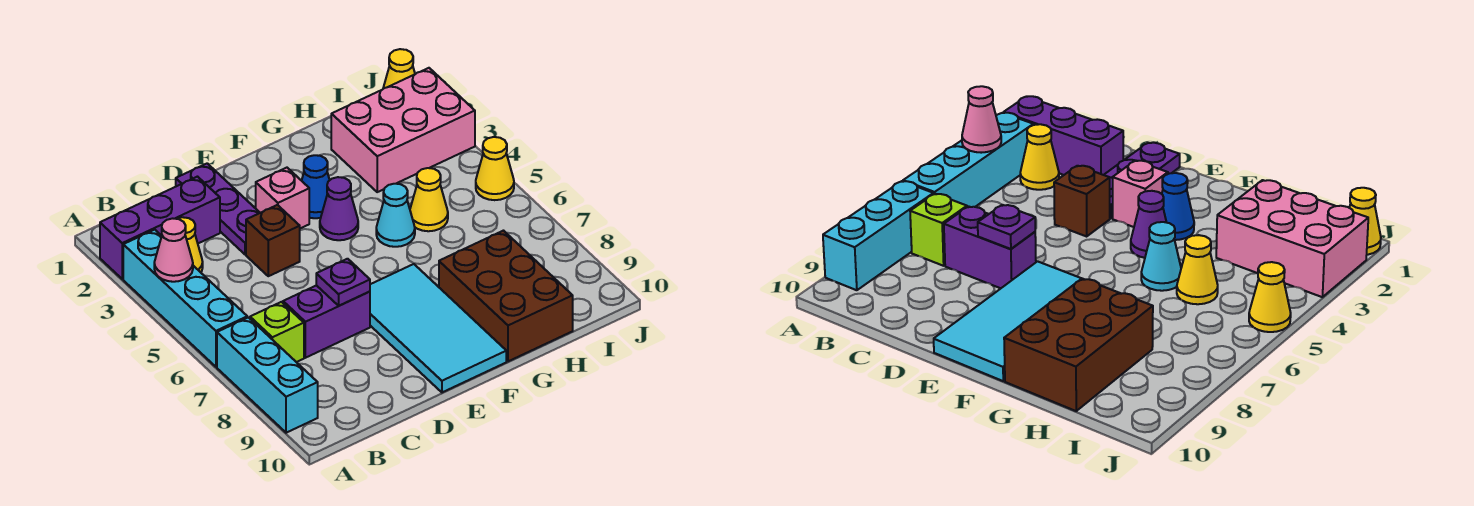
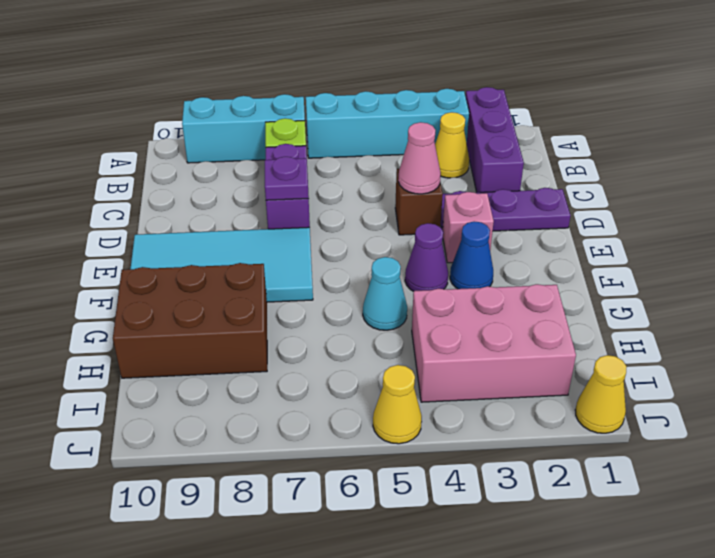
pink 1x1 cone [154,218,193,282] -> pink 1x1 cone moved to [398,122,441,194]
pink 2x3 brick [331,68,475,192] -> pink 2x3 brick turned to [412,284,576,402]
yellow 1x1 cone [410,168,448,231] -> none

